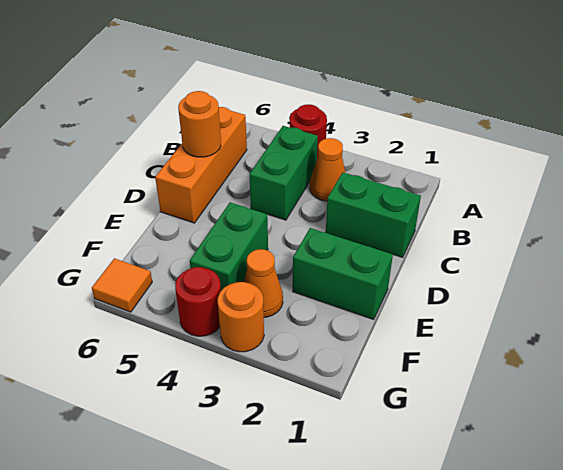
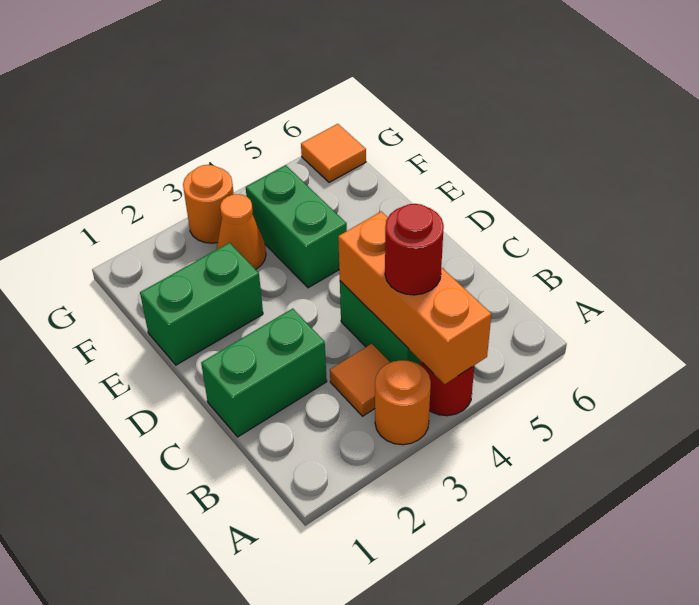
orange 1x1 cone [310,138,345,201] -> orange 1x1 tile [330,344,390,416]
orange 1x3 brick [155,107,247,223] -> orange 1x3 brick moved to [338,211,491,384]
orange 1x1 round brick [178,91,221,157] -> orange 1x1 round brick moved to [375,360,431,445]
red 1x1 round brick [175,267,221,336] -> red 1x1 round brick moved to [385,204,444,295]

